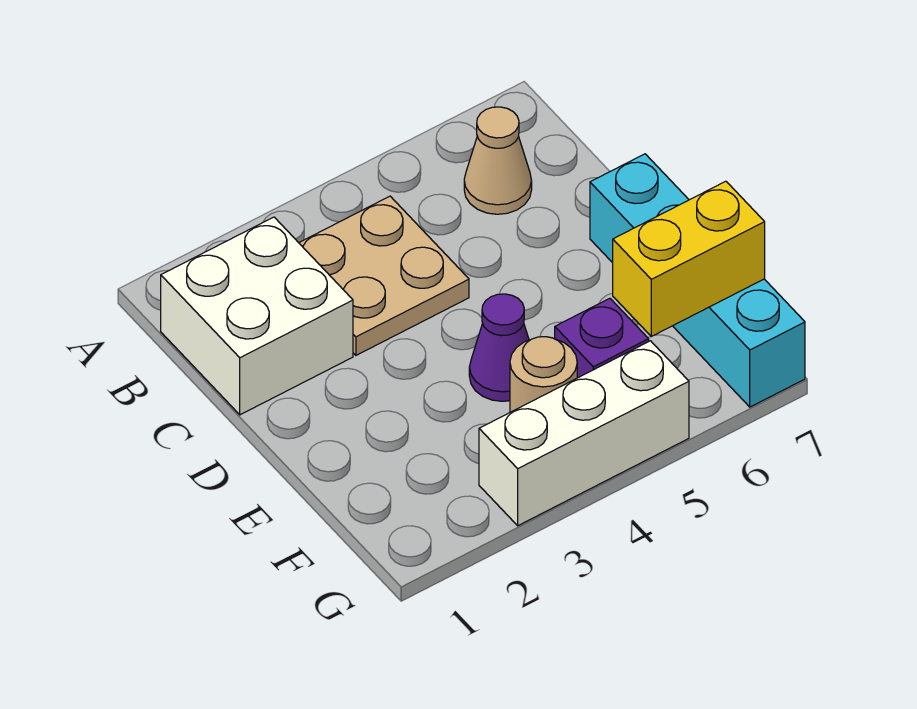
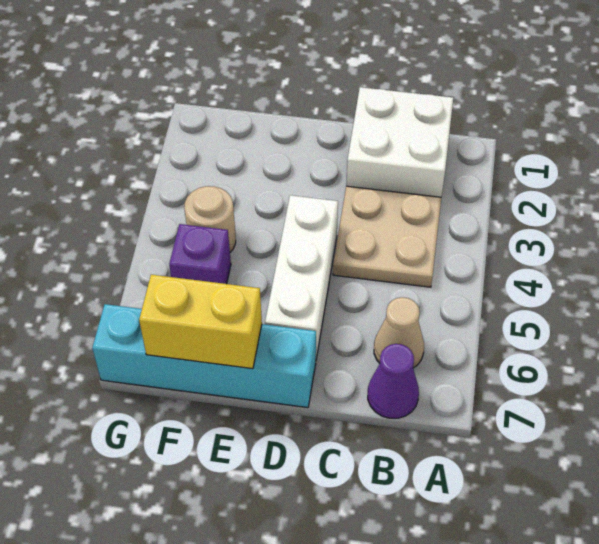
purple 1x1 cone [469,294,529,401] -> purple 1x1 cone moved to [368,344,419,418]
yellow 1x2 brick [613,181,765,336] -> yellow 1x2 brick turned to [139,275,262,369]
white 1x3 brick [479,341,689,526] -> white 1x3 brick moved to [265,195,338,359]

